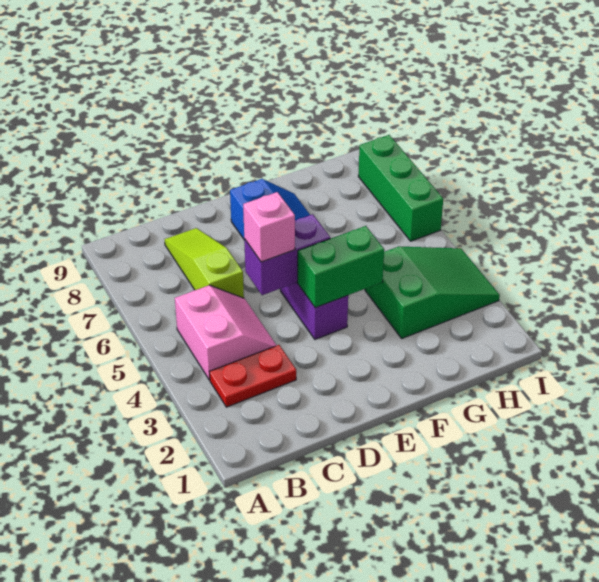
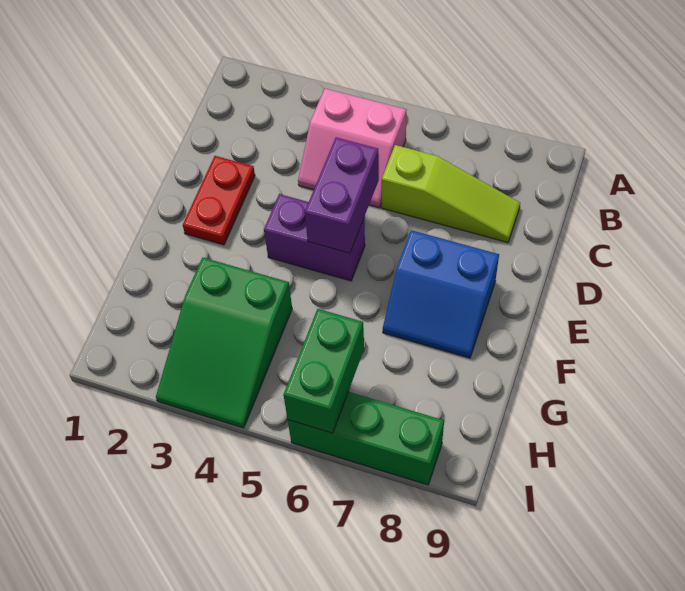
red 1x2 plate [210,345,296,407] -> red 1x2 plate moved to [183,156,255,245]
pink 1x1 brick [243,192,295,262] -> none
green 1x2 brick [298,226,384,308] -> green 1x2 brick moved to [284,309,364,433]

